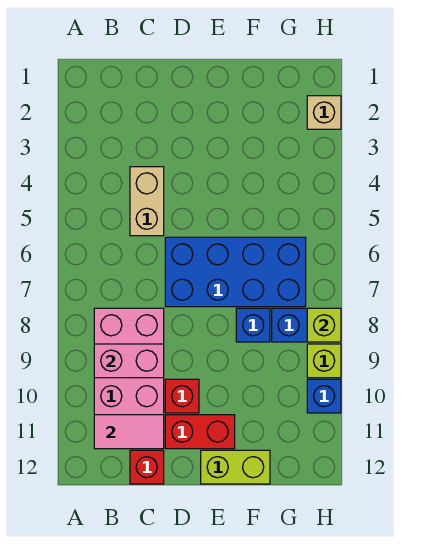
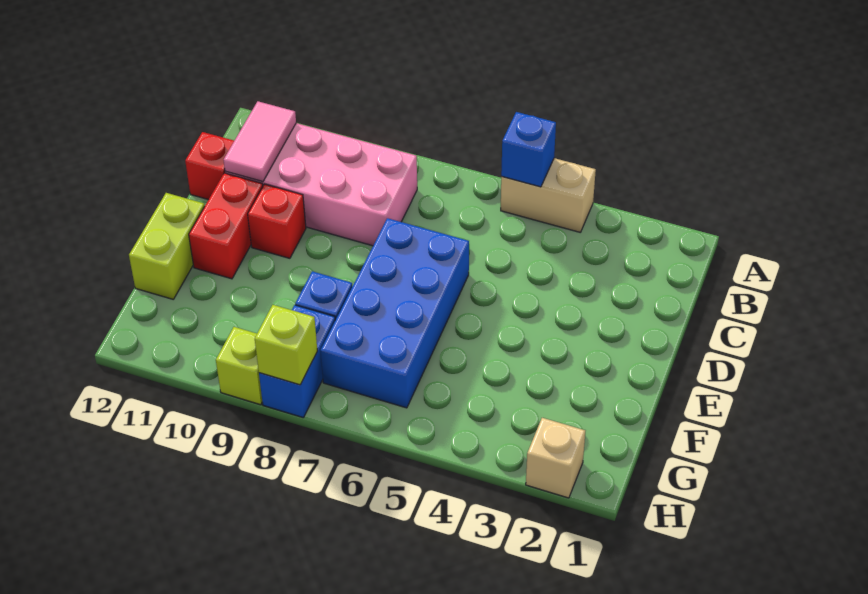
pink 1x2 brick [94,344,164,378] -> none
tan 1x2 brick [130,167,164,236] -> tan 1x2 brick moved to [501,158,596,232]
blue 1x1 brick [307,379,341,413] -> blue 1x1 brick moved to [501,112,556,187]

